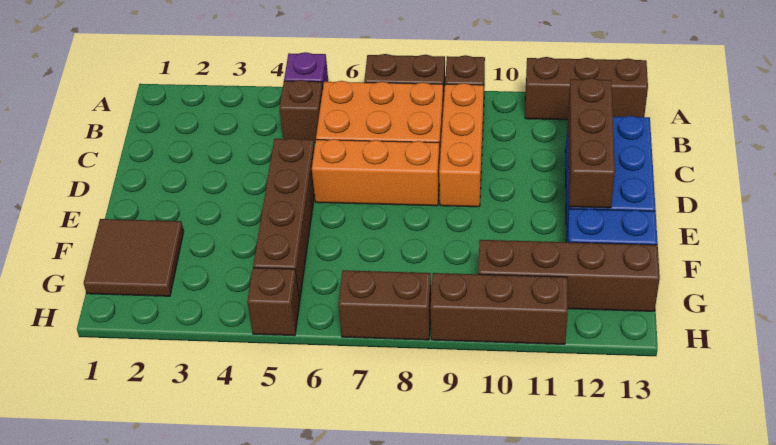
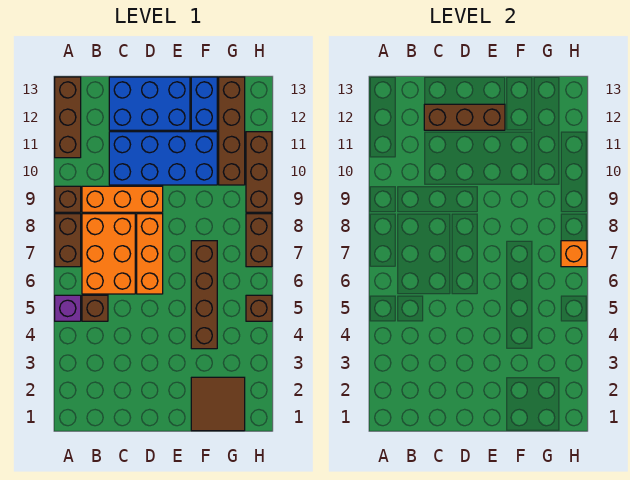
none -> blue 2x4 brick [109,132,217,185]
brown 1x4 brick [253,138,315,300] -> brown 1x4 brick turned to [191,241,217,349]
none -> orange 1x1 brick [561,241,587,267]

